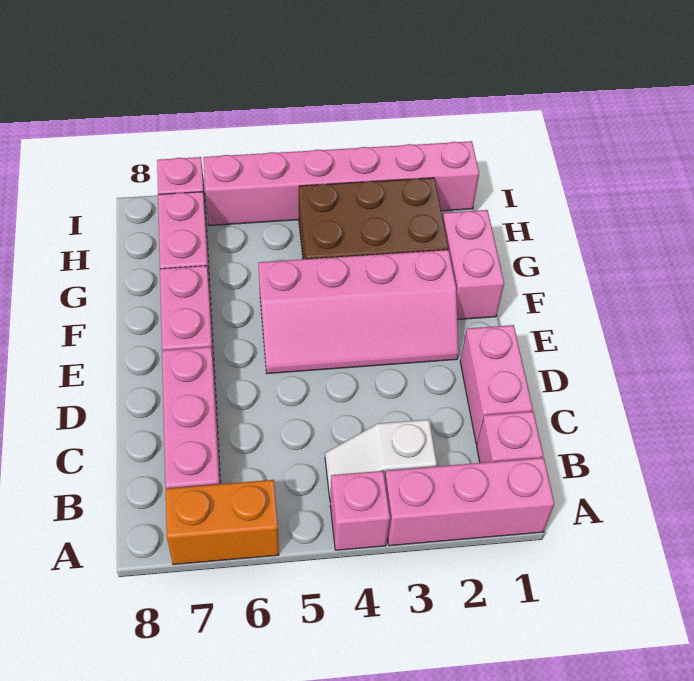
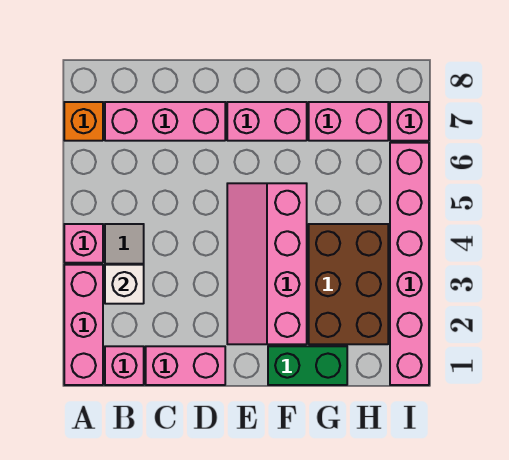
orange 1x2 brick [166,480,279,565] -> orange 1x1 brick [64,102,103,141]
none -> white 1x1 brick [105,265,144,304]
pink 1x2 brick [443,210,504,320] -> green 1x2 brick [268,346,347,385]

